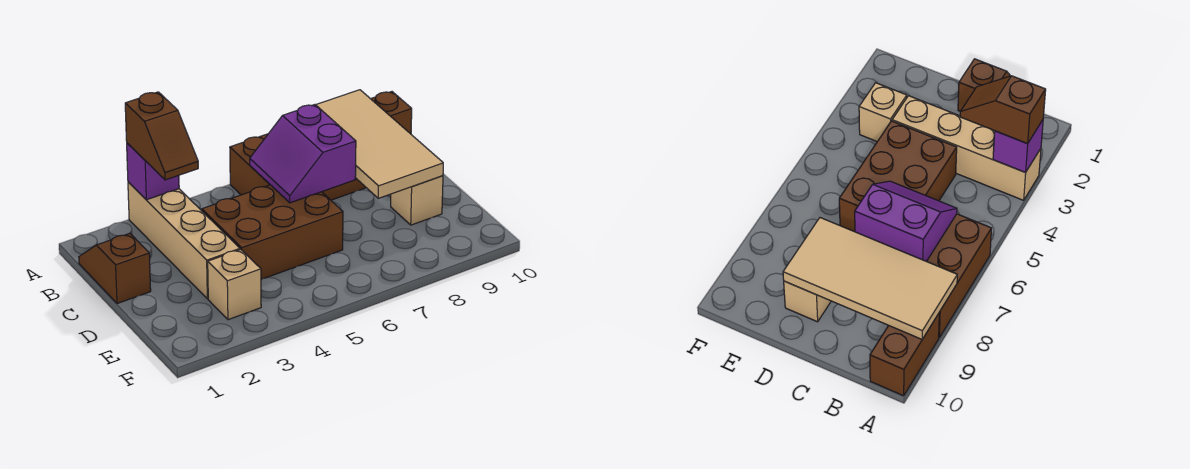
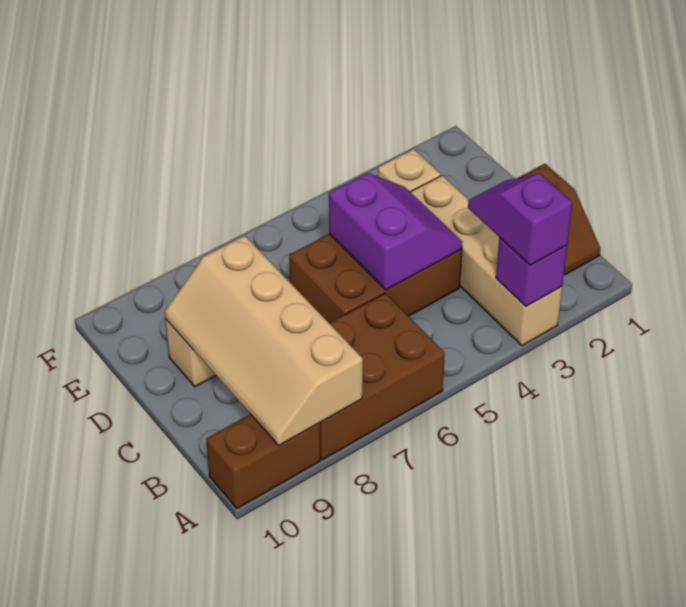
brown 1x2 slope [125,92,198,180] -> purple 1x2 slope [468,174,572,265]
tan 2x4 tile [316,90,443,198] -> tan 2x4 slope [165,236,363,445]
purple 2x2 slope [250,105,356,203] -> purple 2x2 slope moved to [329,173,462,290]

